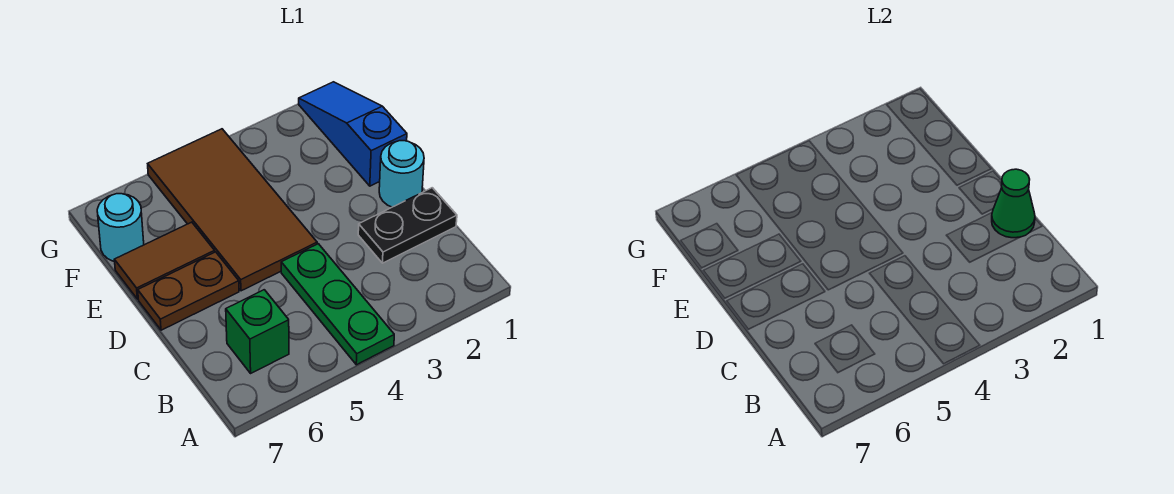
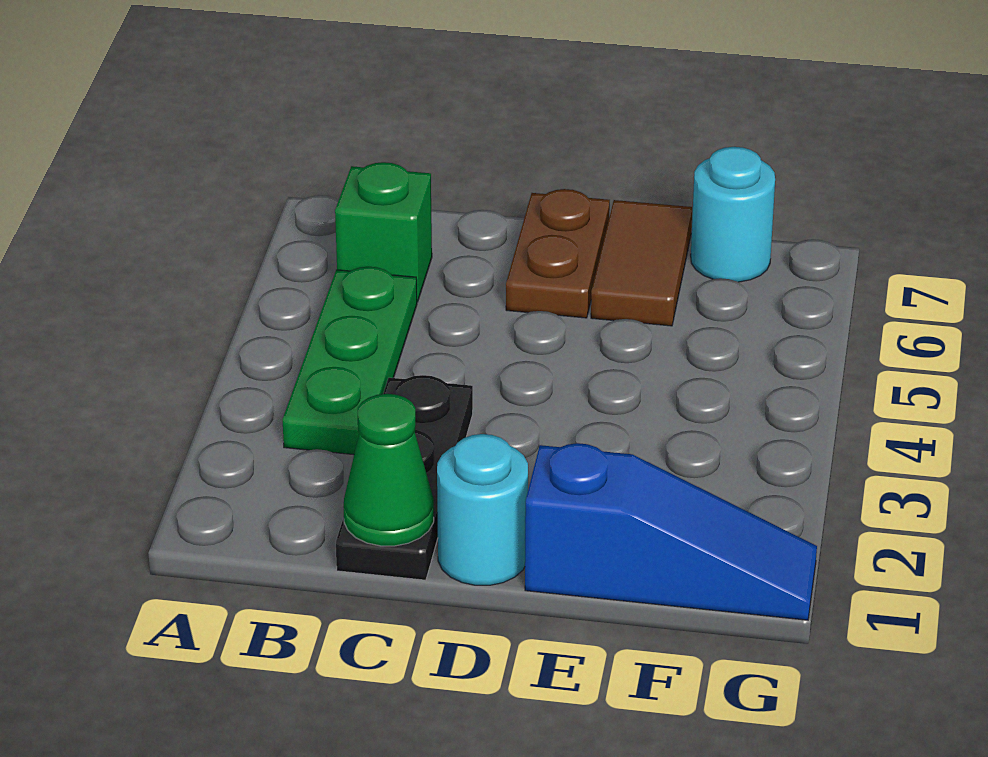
green 1x3 plate [281,244,394,365] -> green 1x3 plate turned to [283,267,417,455]
black 1x2 plate [358,188,457,263] -> black 1x3 plate [336,375,473,580]
brown 2x4 tile [148,129,317,291] -> none

